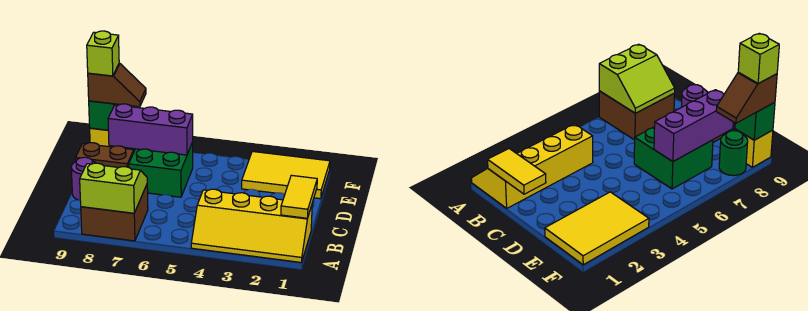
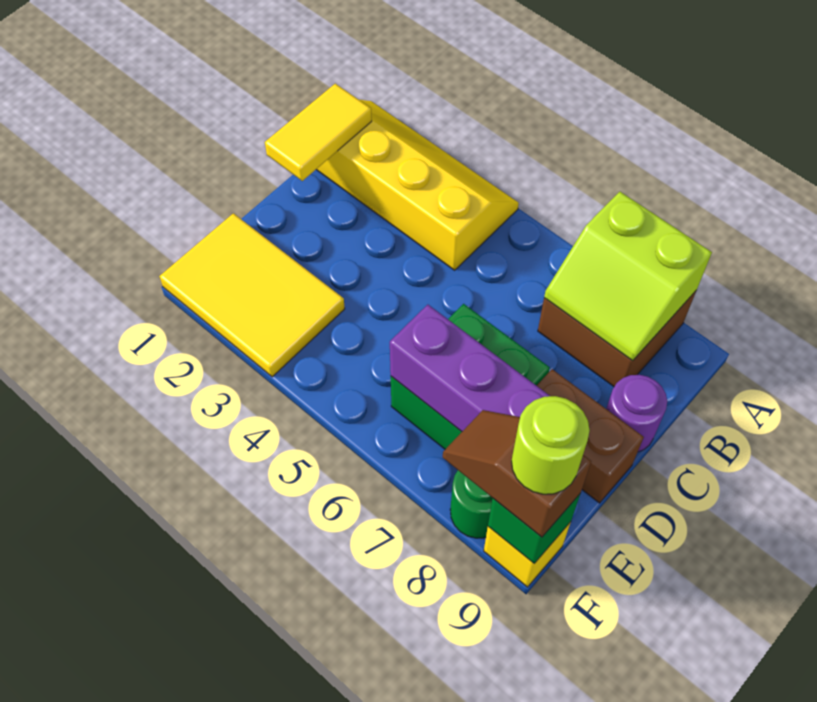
lime 1x1 brick [87,31,119,76] -> lime 1x1 round brick [512,396,590,494]

